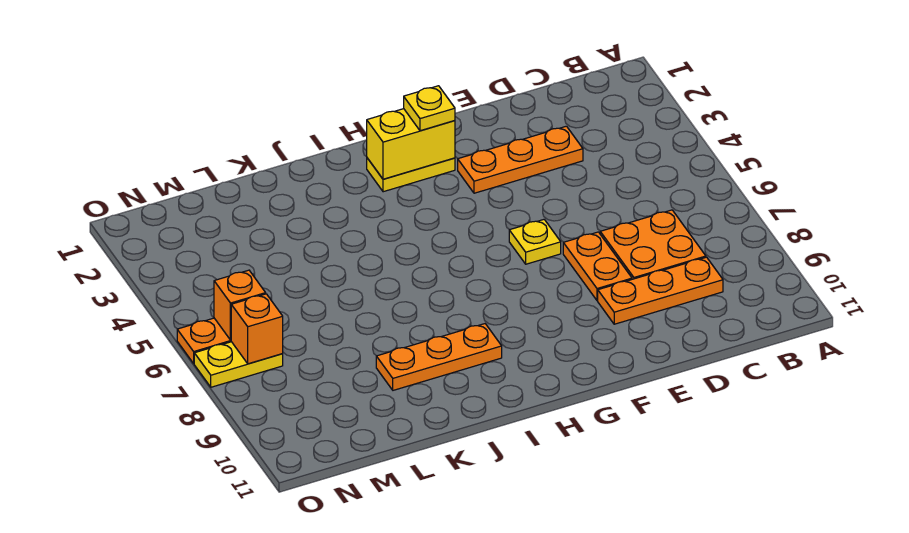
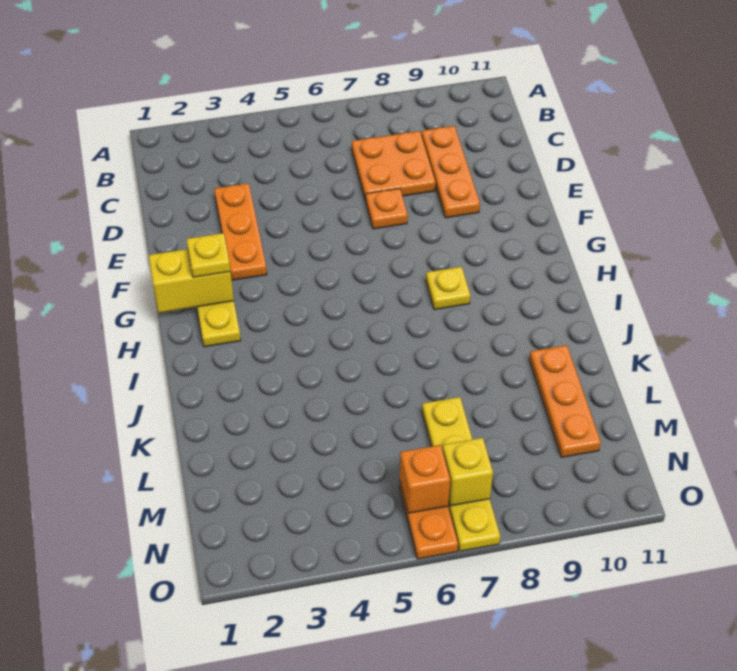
orange 1x2 plate [563,232,632,301] -> orange 1x1 plate [366,188,408,229]
yellow 1x1 plate [509,220,561,264] -> yellow 1x1 plate moved to [426,267,470,310]
yellow 1x2 brick [367,109,455,179] -> yellow 1x2 brick turned to [149,249,234,313]
orange 1x3 plate [376,324,502,390] -> orange 1x3 plate moved to [529,345,601,457]
yellow 1x2 plate [194,342,283,387] -> yellow 1x4 plate [422,397,500,551]
orange 1x1 brick [231,294,283,364] -> yellow 1x1 brick [442,438,493,506]

